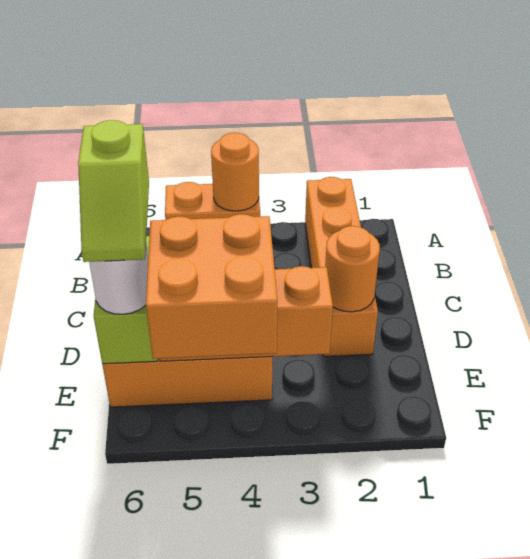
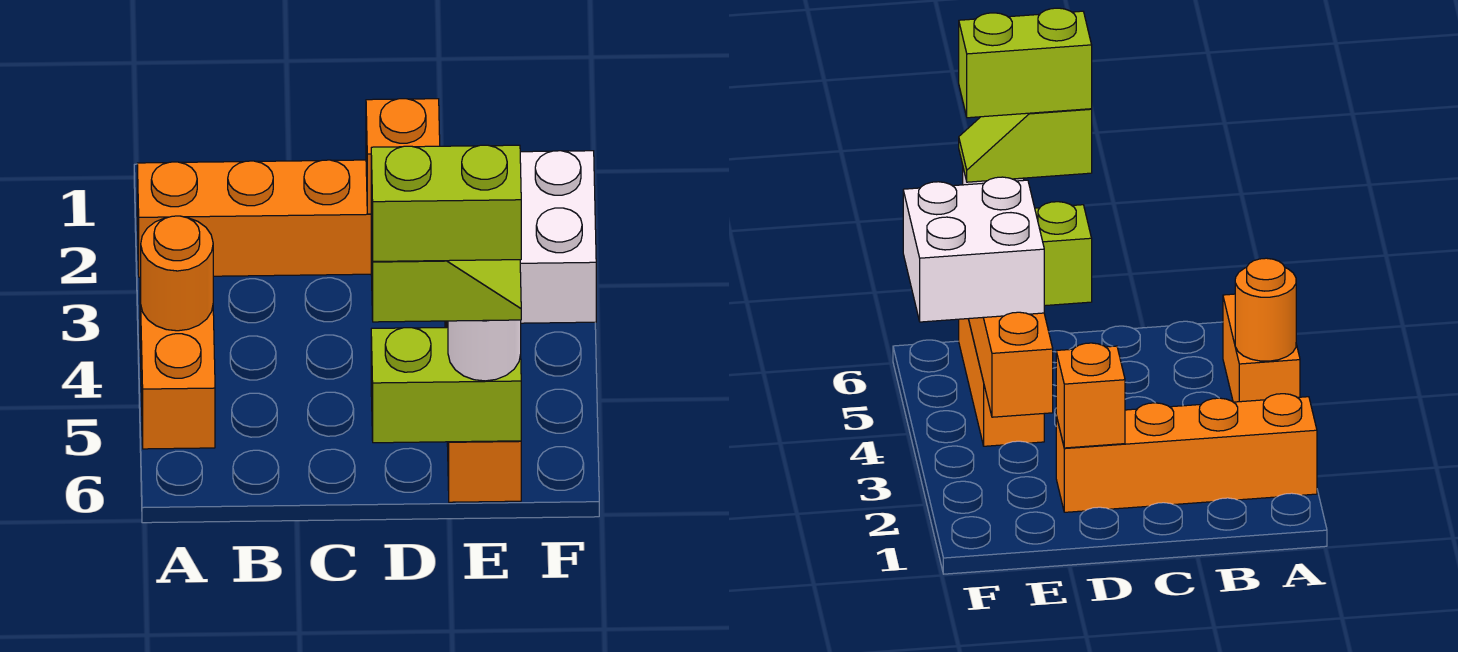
orange 1x1 round brick [325,226,380,312] -> orange 1x1 brick [366,99,440,214]
none -> lime 1x2 brick [371,145,521,261]
orange 2x2 brick [146,214,277,359] -> white 2x2 brick [447,151,596,324]

